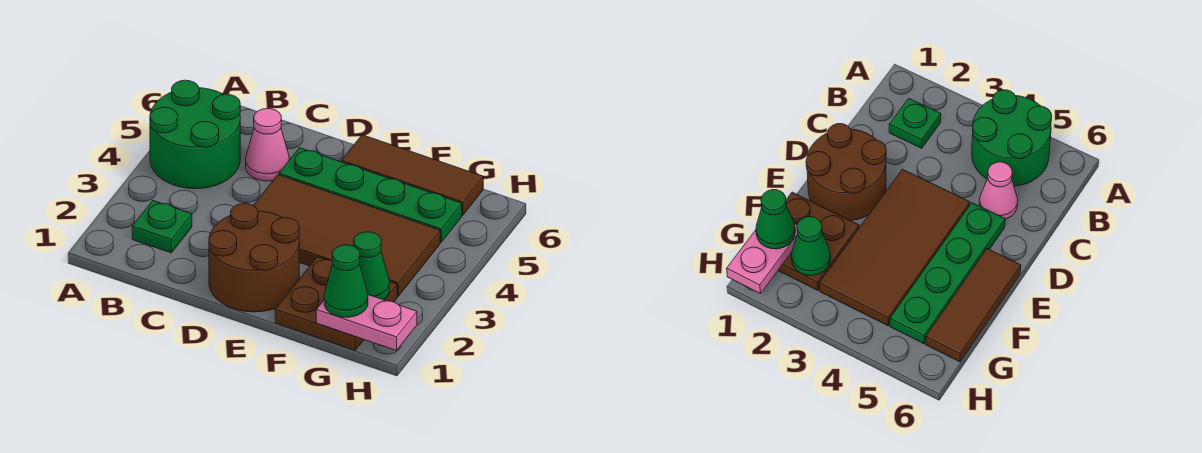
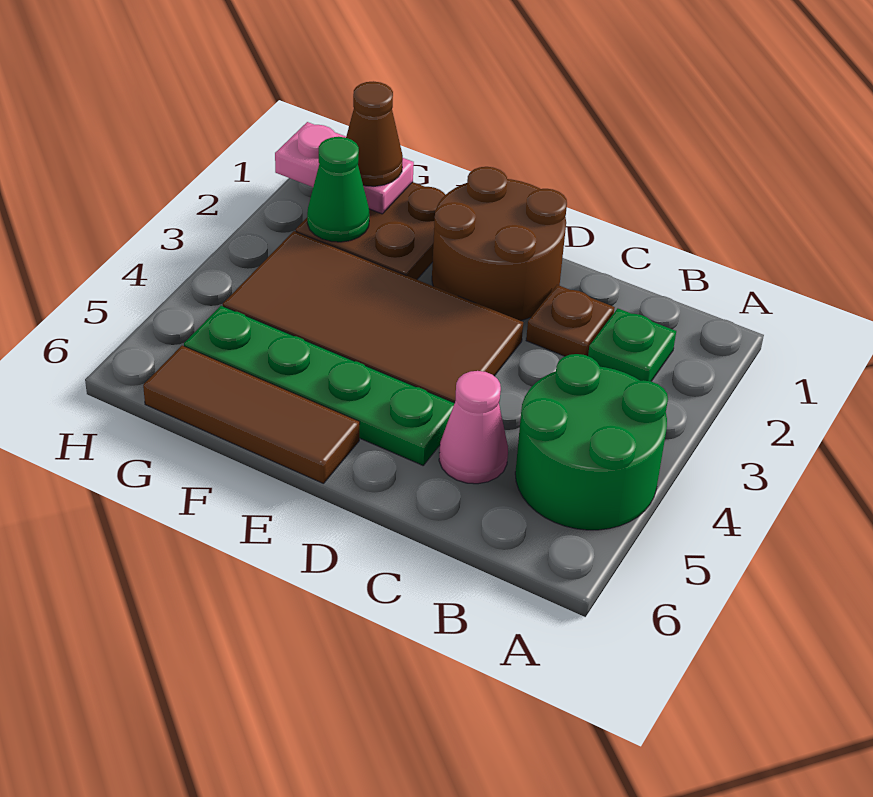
none -> brown 1x1 plate [526,285,615,356]
green 1x1 cone [324,245,368,317] -> brown 1x1 cone [346,81,403,186]

